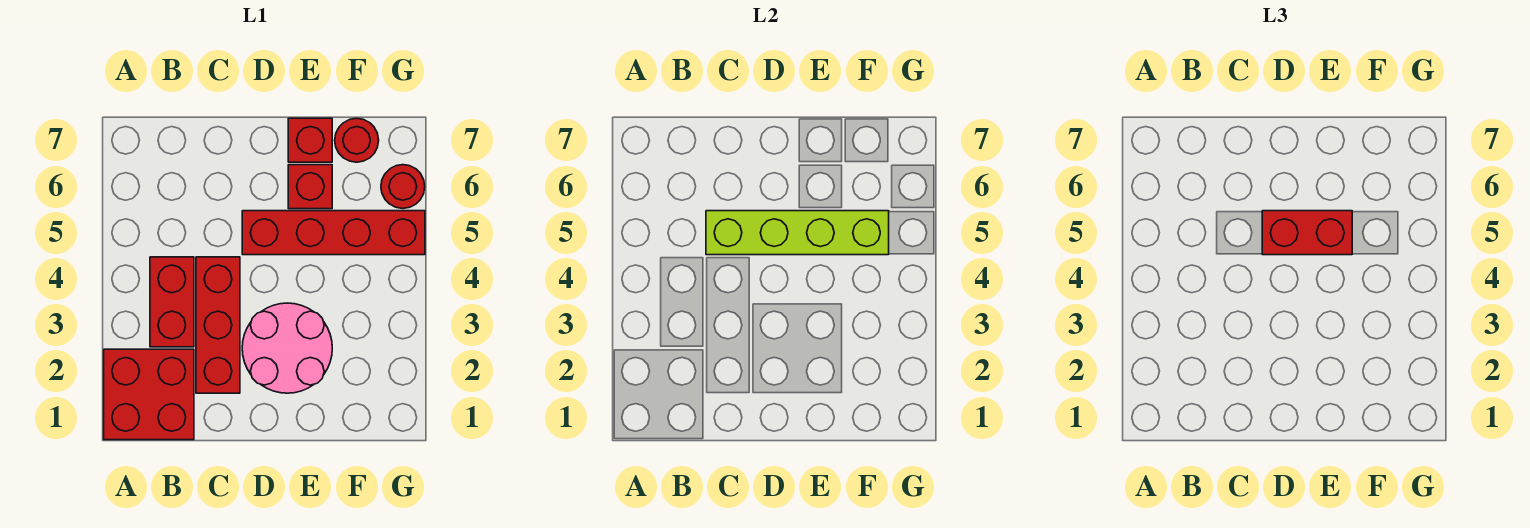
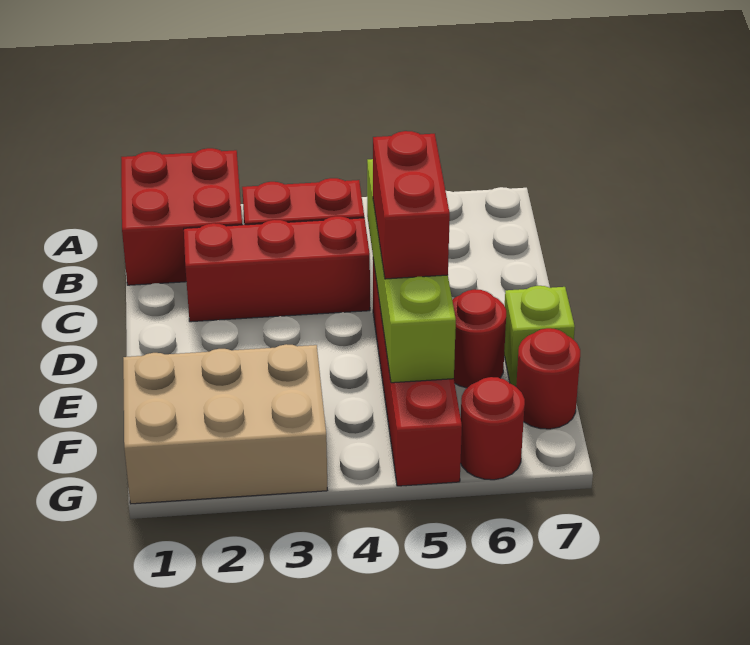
pink 2x2 round brick [242,303,332,393] -> none
red 1x1 brick [288,165,332,209] -> red 1x1 round brick [452,289,506,388]
red 1x1 brick [288,118,332,162] -> lime 1x1 brick [504,286,575,386]
none -> tan 2x3 brick [123,344,327,504]

